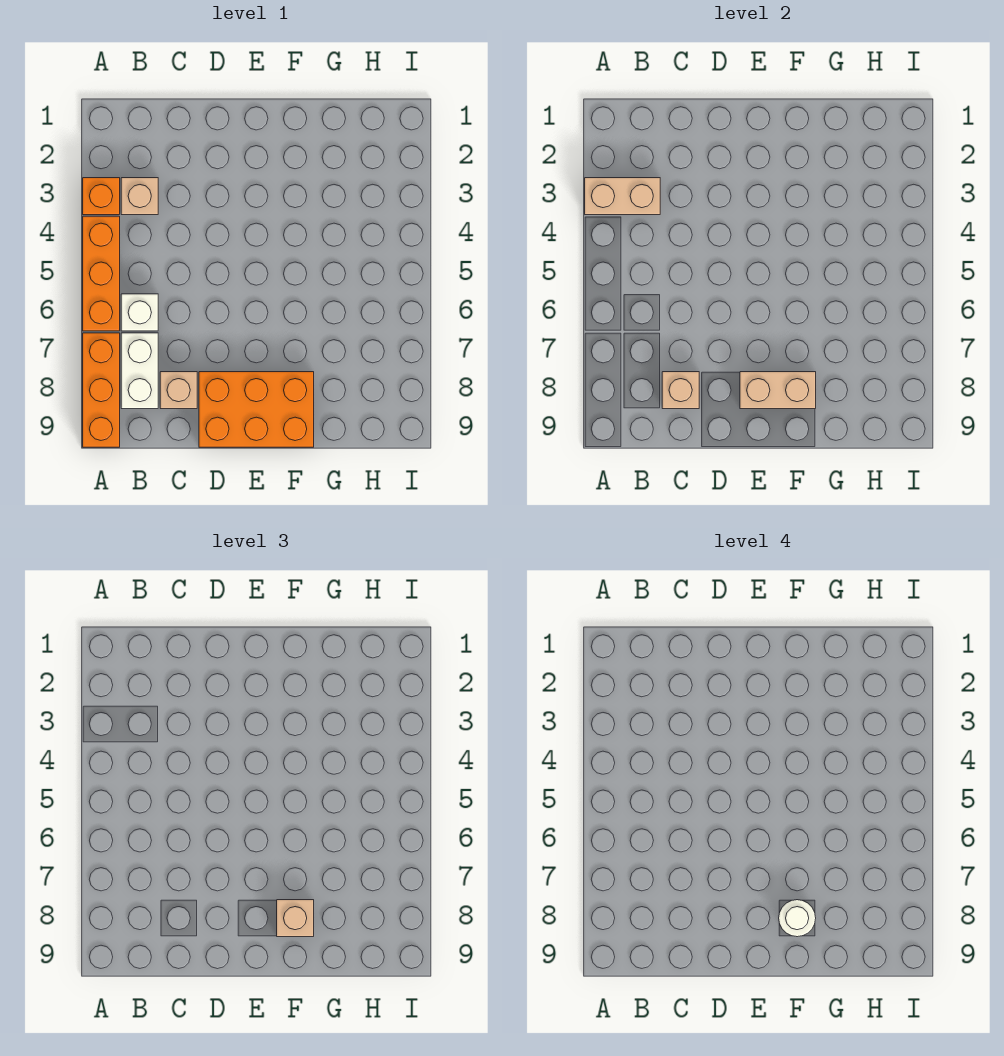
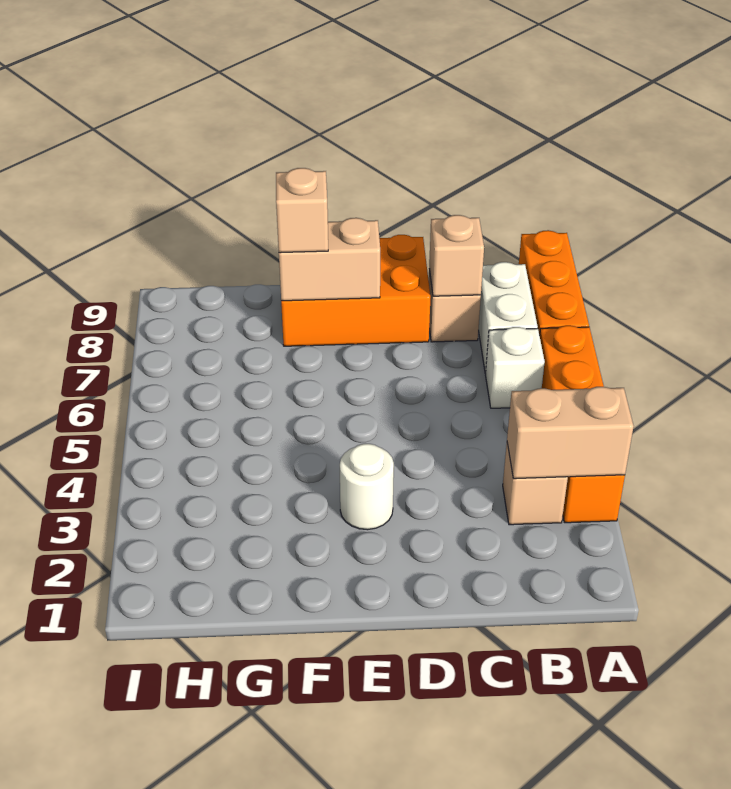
white 1x1 round brick [779,900,816,937] -> white 1x1 round brick moved to [340,444,394,530]

